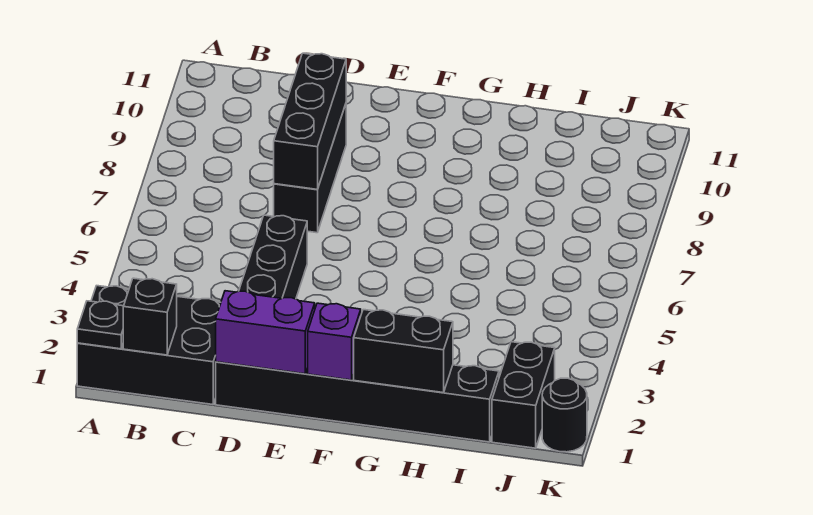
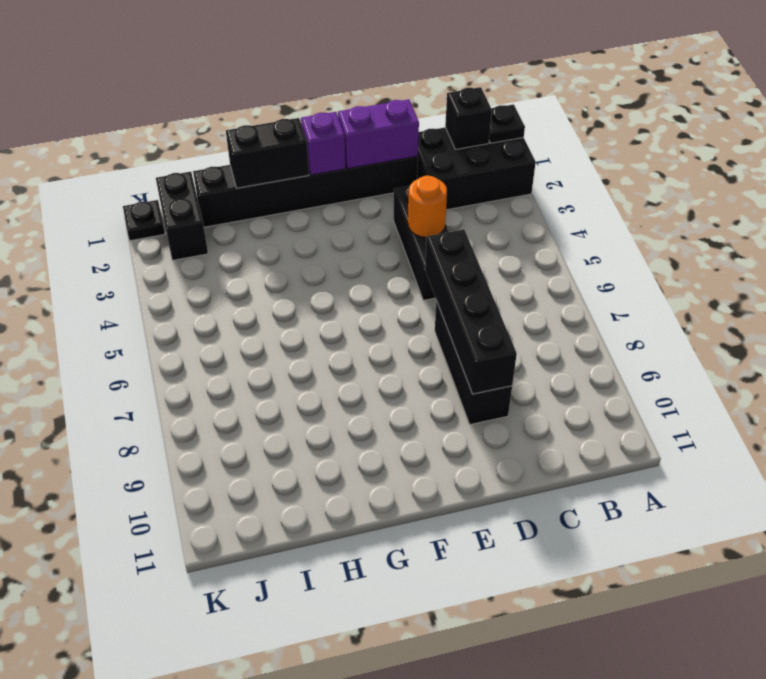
none -> orange 1x1 round brick [408,176,447,237]
black 1x3 brick [274,53,346,189] -> black 1x4 brick [425,229,517,394]
black 1x1 round brick [542,378,587,452] -> black 1x1 plate [123,200,165,241]

